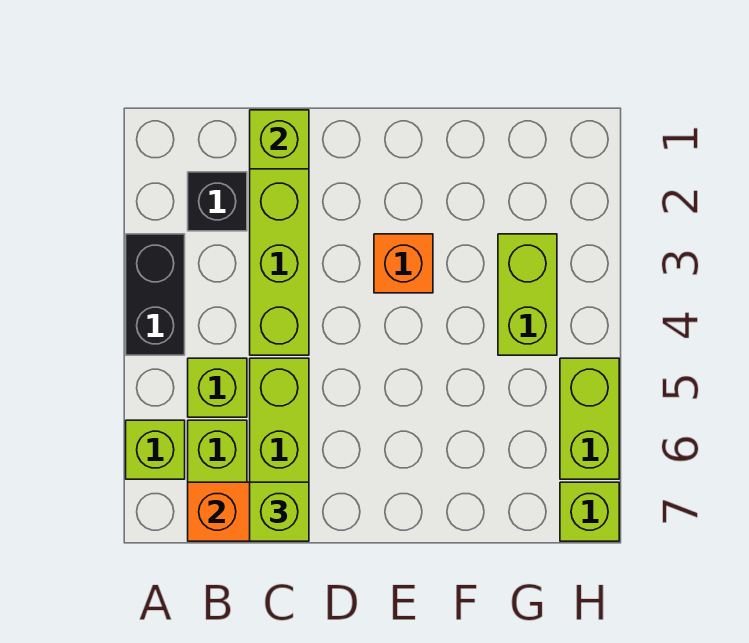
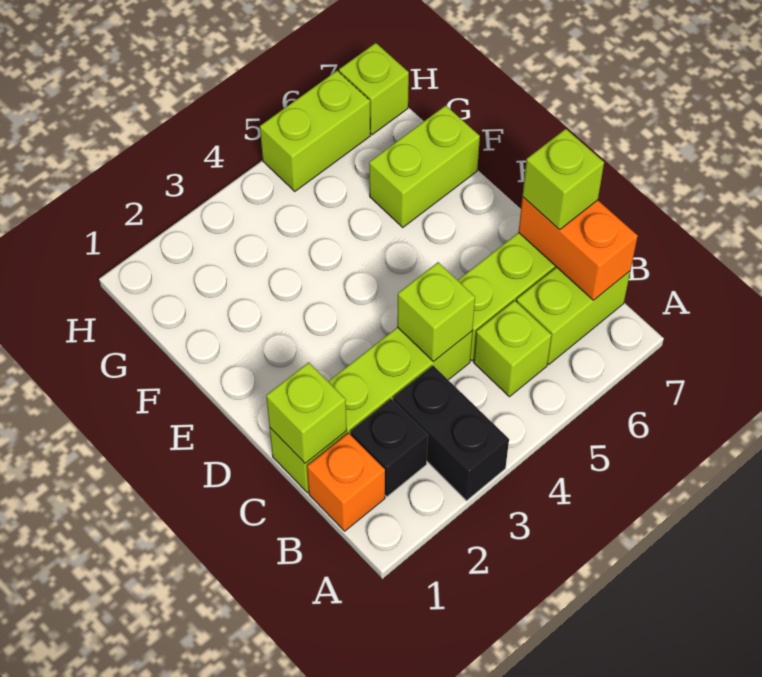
black 1x2 brick [126,234,185,355] -> black 1x2 brick turned to [393,366,509,501]
lime 1x1 brick [126,420,185,479] -> lime 1x1 brick moved to [397,262,475,362]
orange 1x1 brick [374,234,433,293] -> orange 1x1 brick moved to [307,433,385,531]
lime 1x2 brick [498,234,557,355] -> lime 1x2 brick moved to [369,105,480,227]

